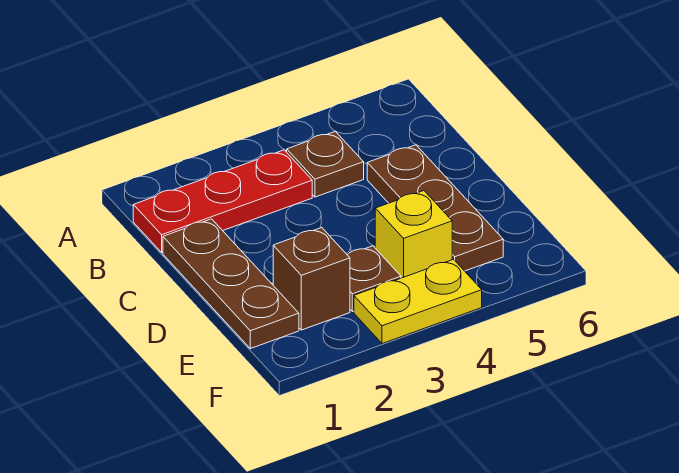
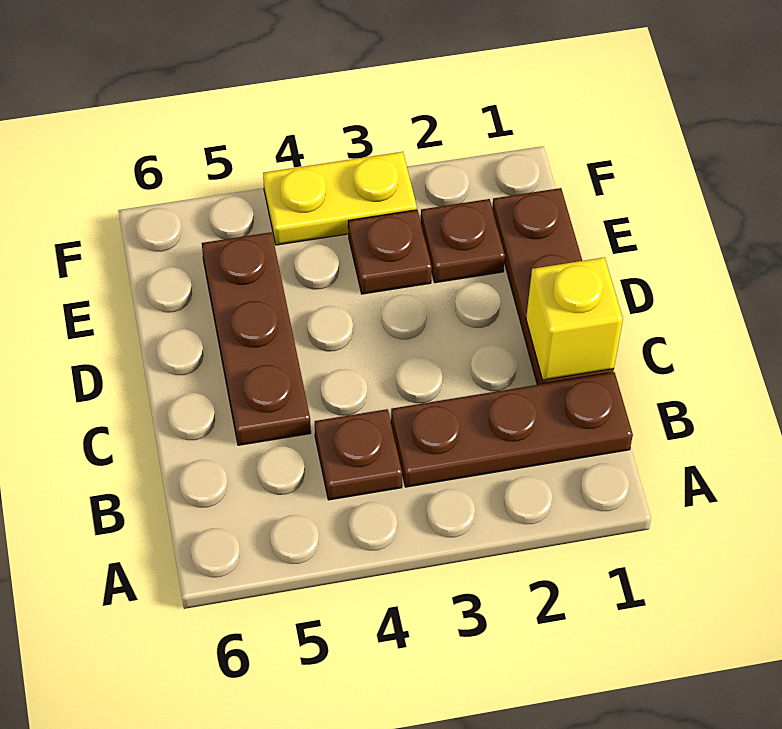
red 1x3 plate [133,150,312,252] -> brown 1x3 plate [391,372,633,487]
brown 1x1 brick [273,228,350,330] -> brown 1x1 plate [421,199,505,283]
yellow 1x1 brick [375,191,452,278] -> yellow 1x1 brick moved to [526,257,623,380]

